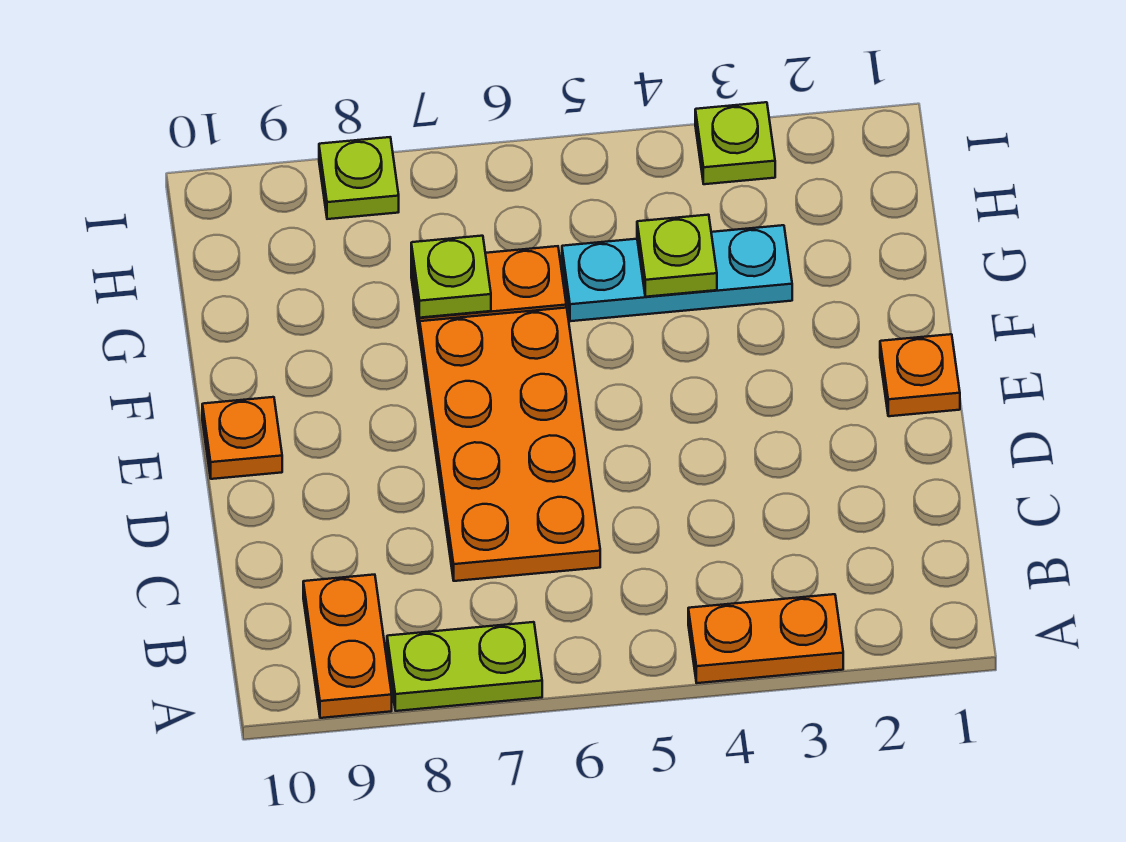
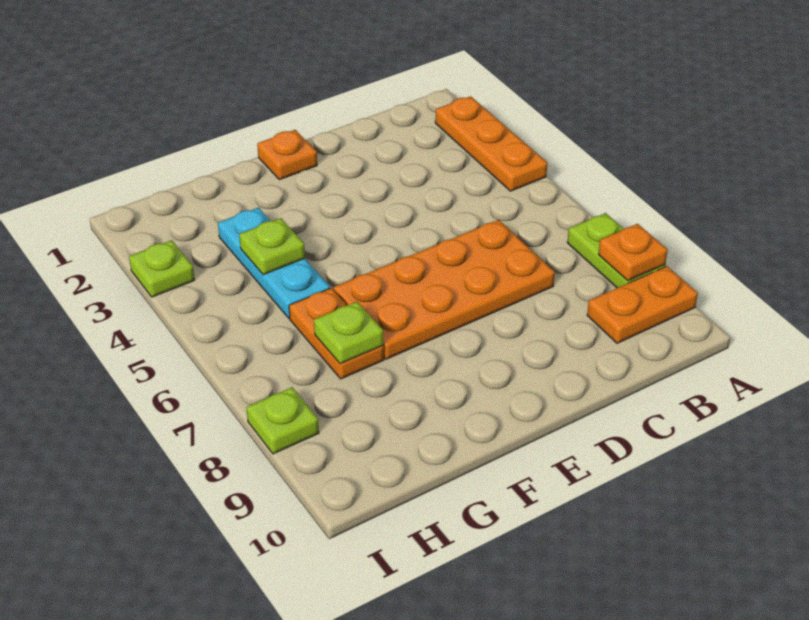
orange 1x2 plate [688,594,843,683] -> orange 1x3 plate [435,96,547,191]
orange 1x1 plate [202,397,282,479] -> orange 1x1 plate moved to [598,224,667,281]

